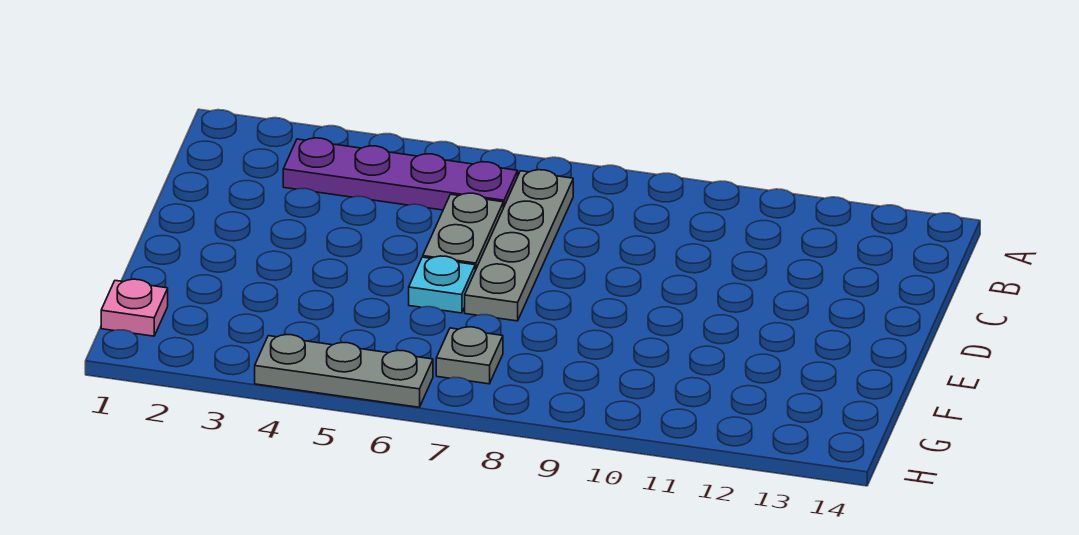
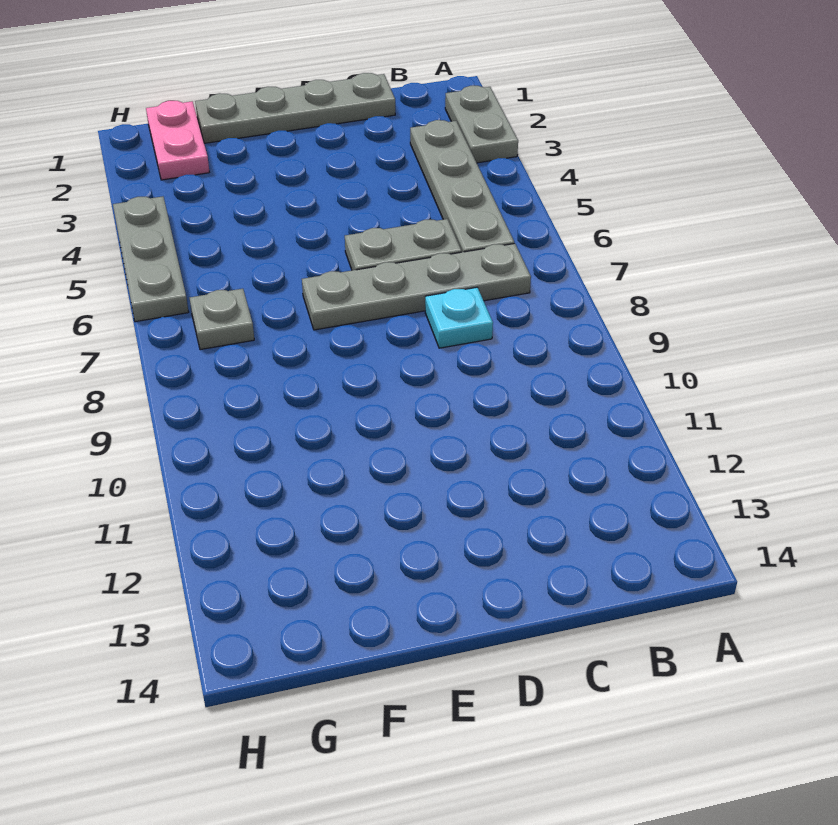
none -> grey 1x2 plate [445,86,518,163]
purple 1x4 plate [283,138,518,210] -> grey 1x4 plate [410,120,514,252]
none -> grey 1x4 plate [195,73,395,143]
cyan 1x1 plate [409,256,475,313] -> cyan 1x1 plate moved to [425,287,493,348]
pink 1x1 plate [101,279,168,336] -> pink 1x2 plate [146,101,209,180]

